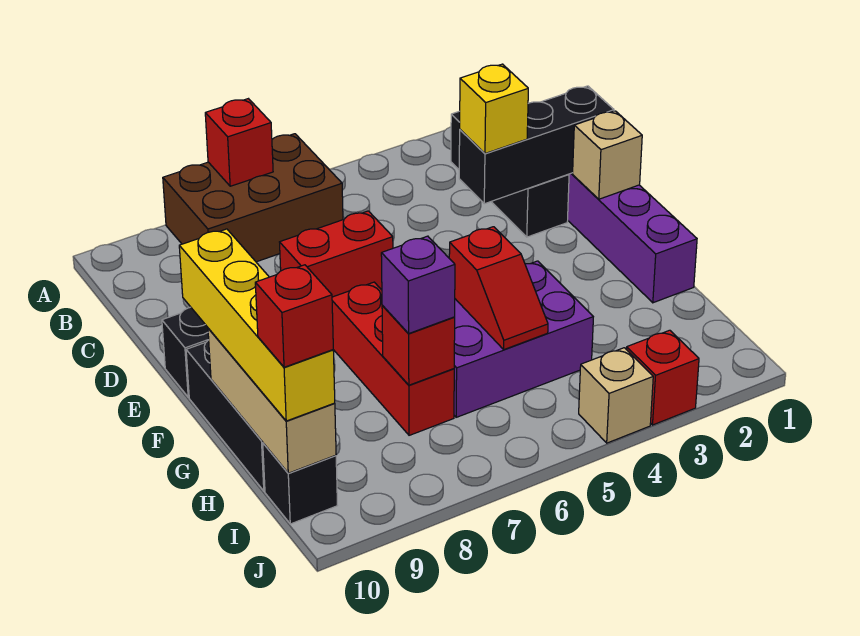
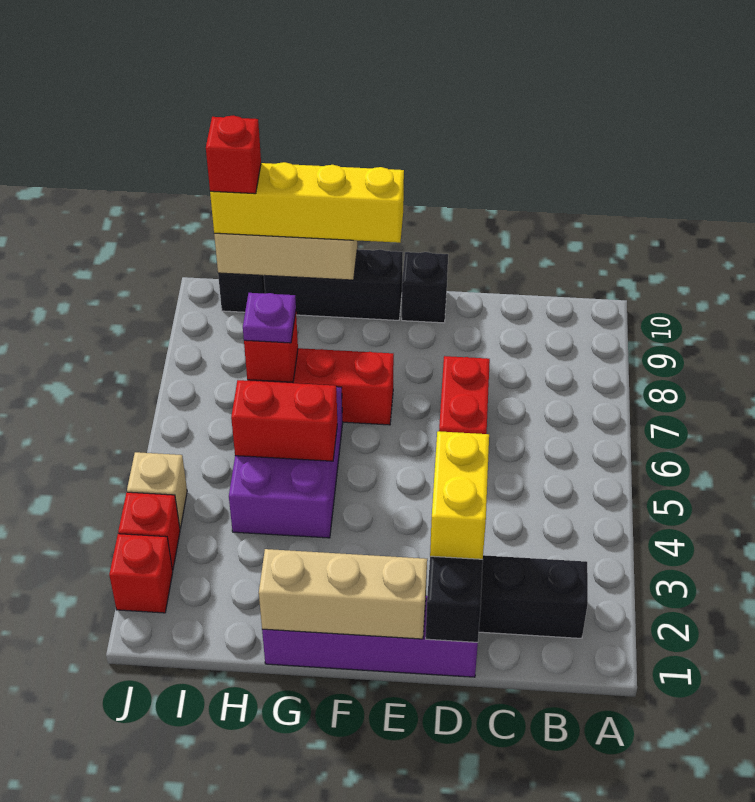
brown 2x3 brick [163,134,343,262] -> none
red 1x1 brick [205,99,273,186] -> red 1x1 brick moved to [109,534,173,613]
yellow 1x1 brick [460,64,528,154] -> yellow 1x2 brick [430,431,489,559]
tan 1x1 brick [573,111,642,199] -> tan 1x3 brick [259,549,427,639]
red 1x2 slope [449,227,548,349] -> red 1x2 brick [231,380,337,461]
purple 1x1 brick [381,236,455,334] -> purple 1x1 plate [243,293,296,343]

